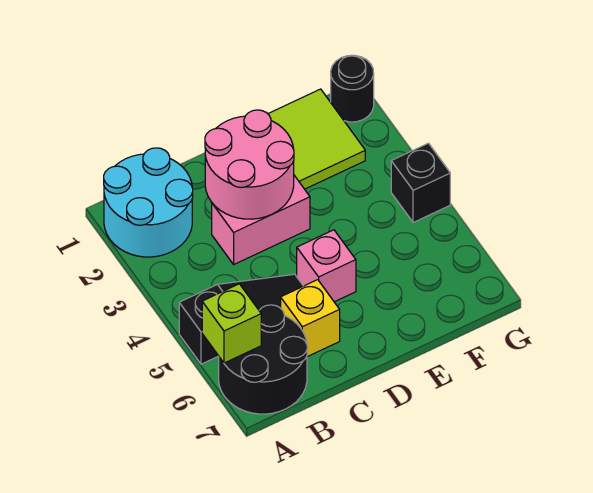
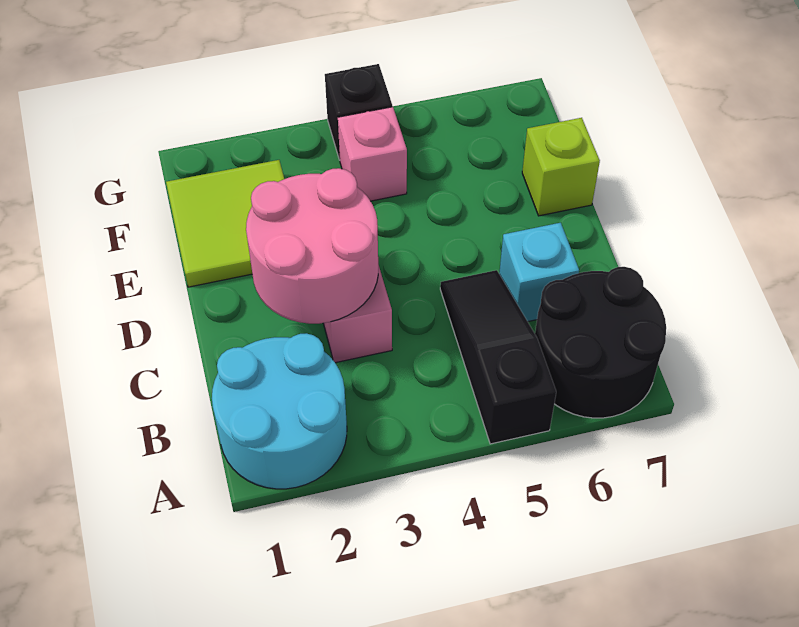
lime 1x1 brick [202,284,261,363] -> lime 1x1 brick moved to [522,118,600,216]
yellow 1x1 brick [281,280,340,357] -> cyan 1x1 brick [499,223,579,321]
pink 1x1 brick [297,230,356,302] -> pink 1x1 brick moved to [338,107,407,201]
black 1x1 round brick [331,55,374,122] -> none

